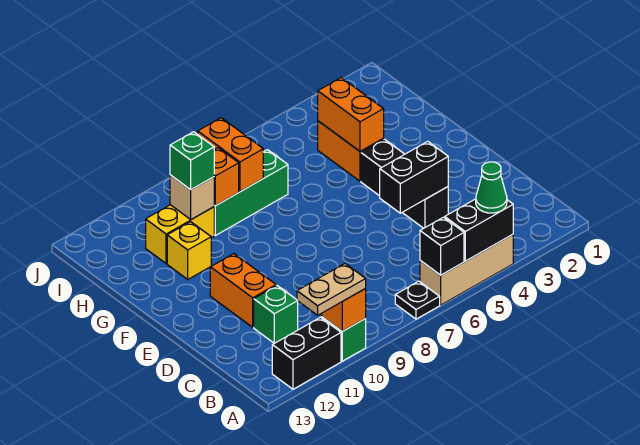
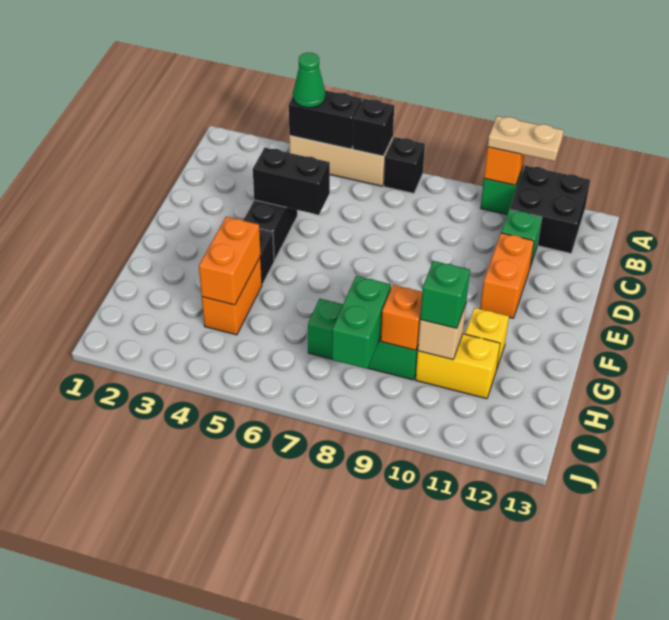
black 1x1 plate [395,281,440,319] -> black 1x1 brick [384,137,425,193]
black 1x2 brick [272,317,341,389] -> black 2x2 brick [509,166,590,253]
orange 1x2 brick [198,118,263,192] -> green 1x2 brick [332,276,391,369]

